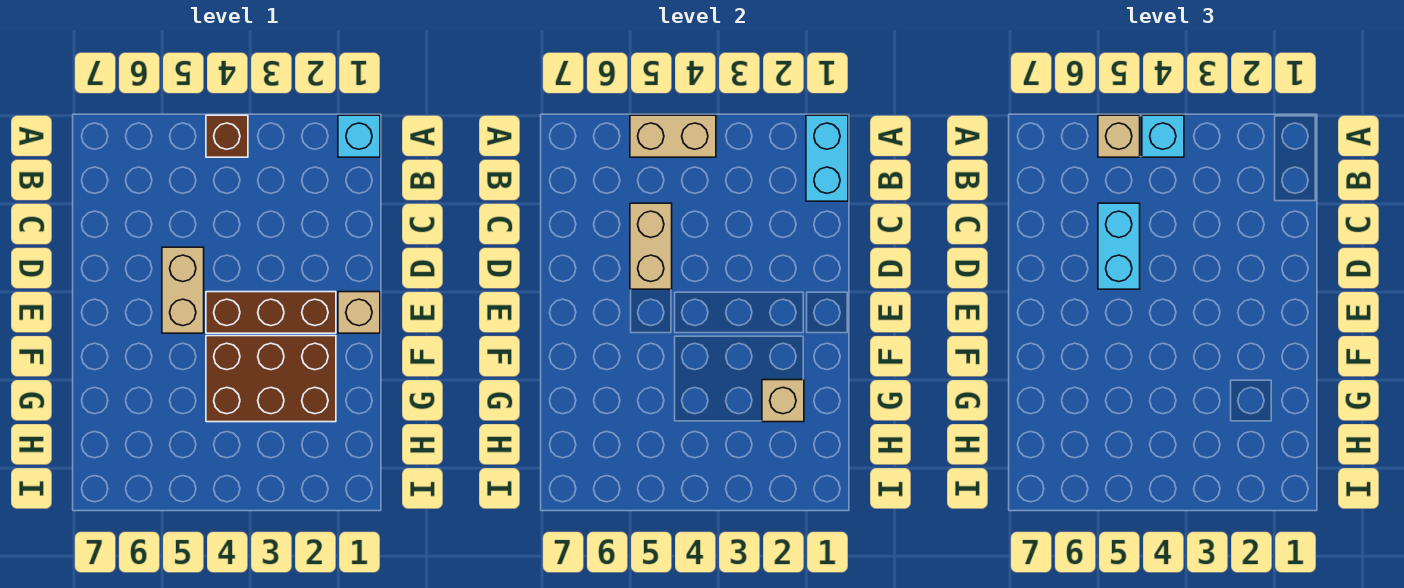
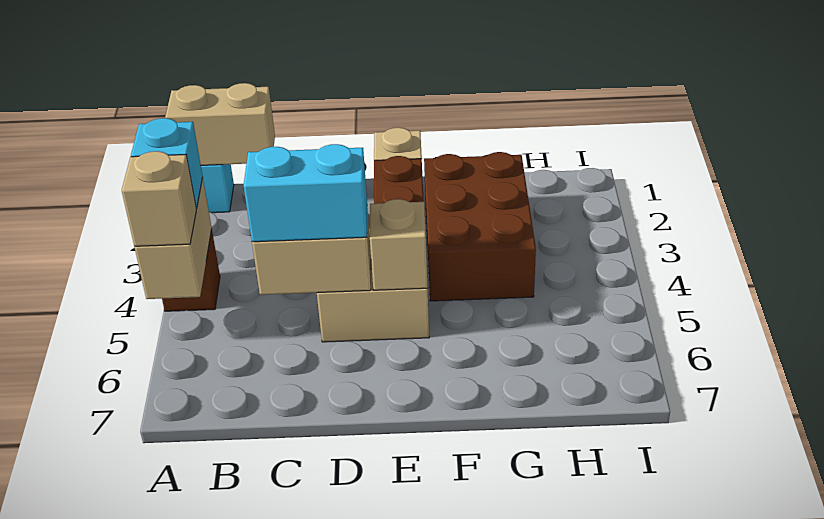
cyan 1x2 brick [806,115,848,201] -> tan 1x2 brick [165,83,275,165]
tan 1x1 brick [762,380,804,422] -> tan 1x1 brick moved to [370,199,428,290]

